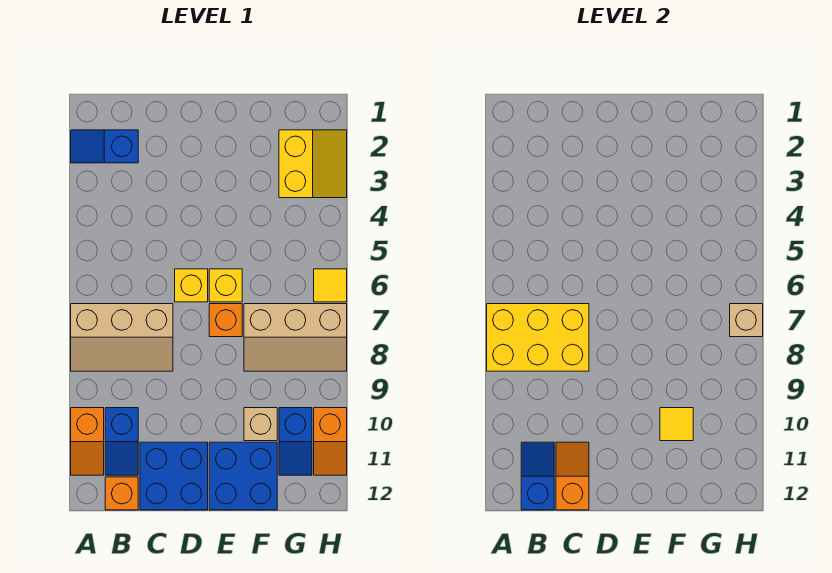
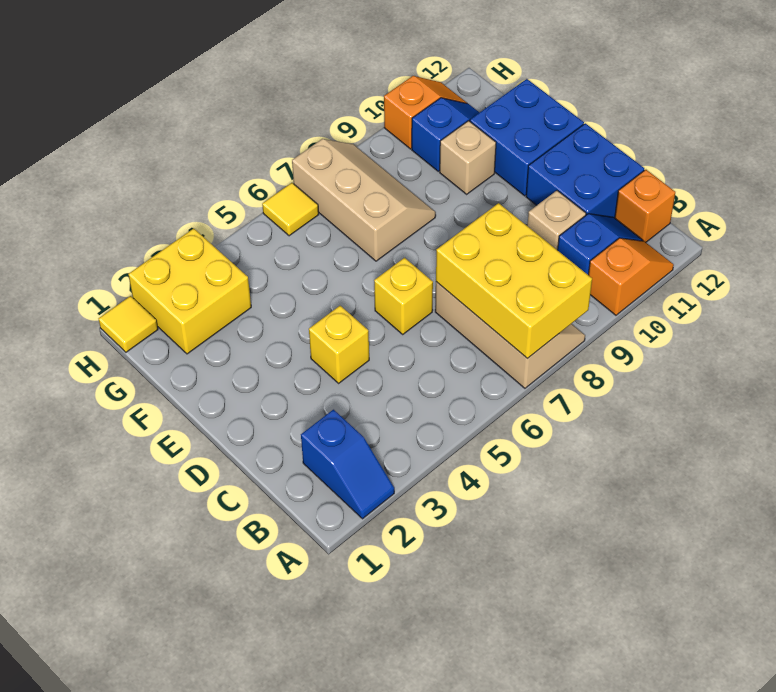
blue 1x2 slope [521,442,554,510] -> none
orange 1x2 slope [556,442,589,510] -> none
yellow 1x1 brick [209,269,242,302] -> yellow 1x1 brick moved to [309,306,369,383]
orange 1x1 brick [209,304,242,337] -> none
yellow 1x1 tile [660,408,693,441] -> yellow 1x1 tile moved to [98,296,158,352]
yellow 2x2 slope [279,130,347,198] -> yellow 2x2 brick [128,228,251,354]
tan 1x1 brick [730,304,763,337] -> tan 1x1 brick moved to [528,191,586,250]

